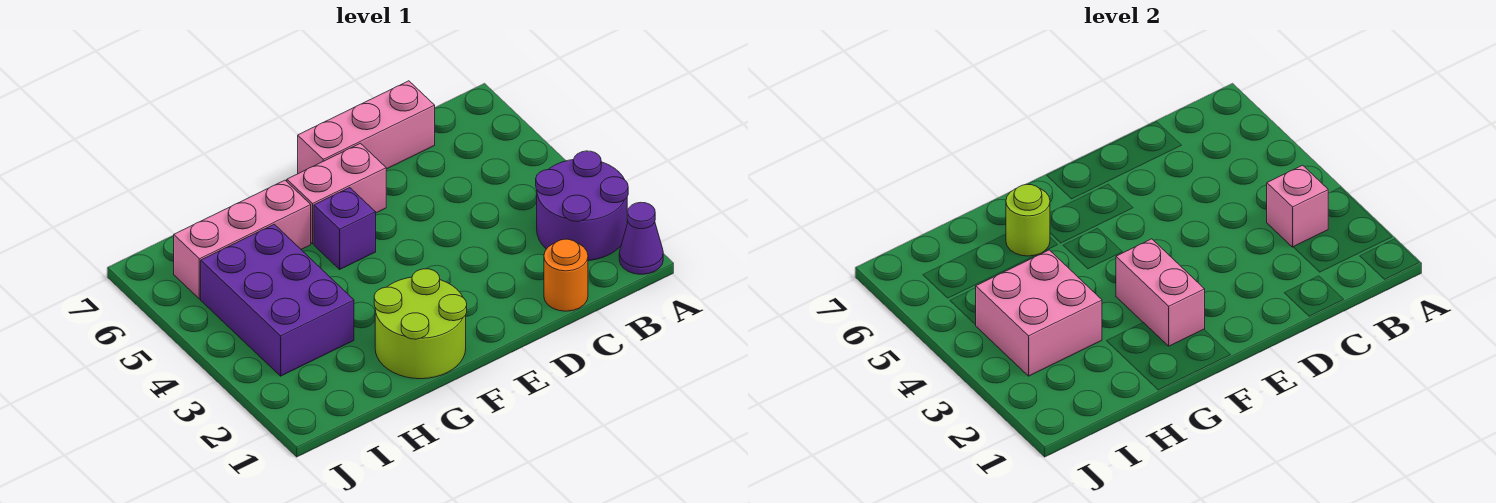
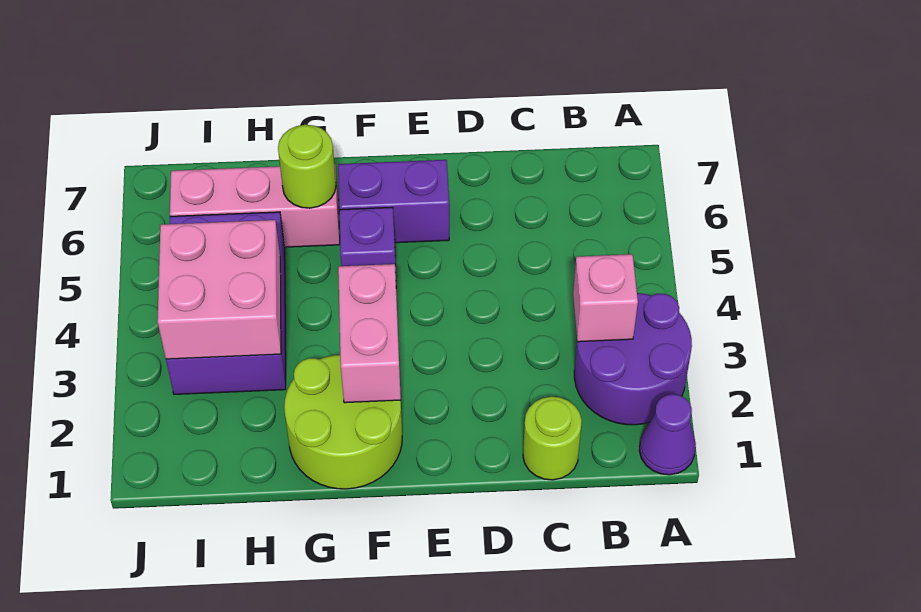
orange 1x1 round brick [544,239,588,311] -> lime 1x1 round brick [523,397,582,480]
pink 1x3 brick [298,81,435,174] -> none
pink 1x2 brick [287,143,386,244] -> purple 1x2 brick [338,160,449,243]

